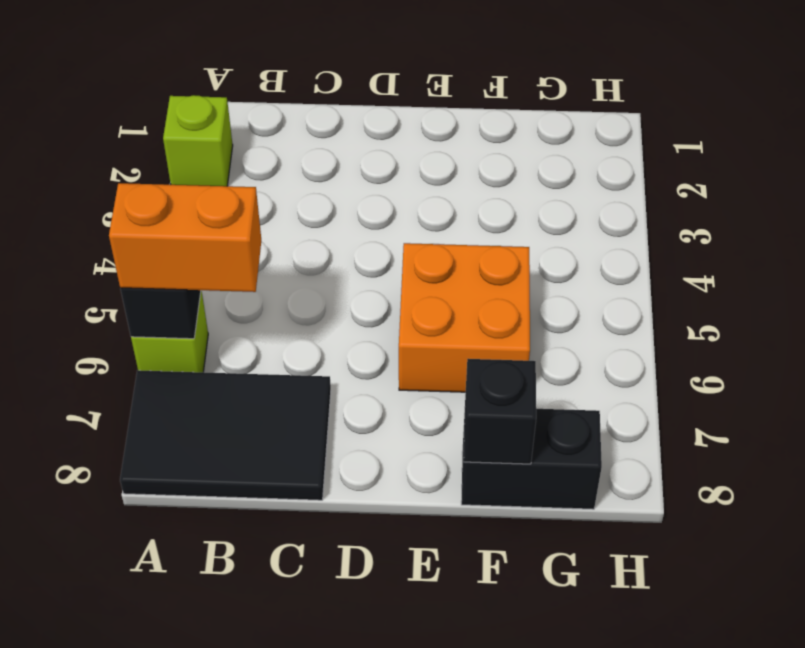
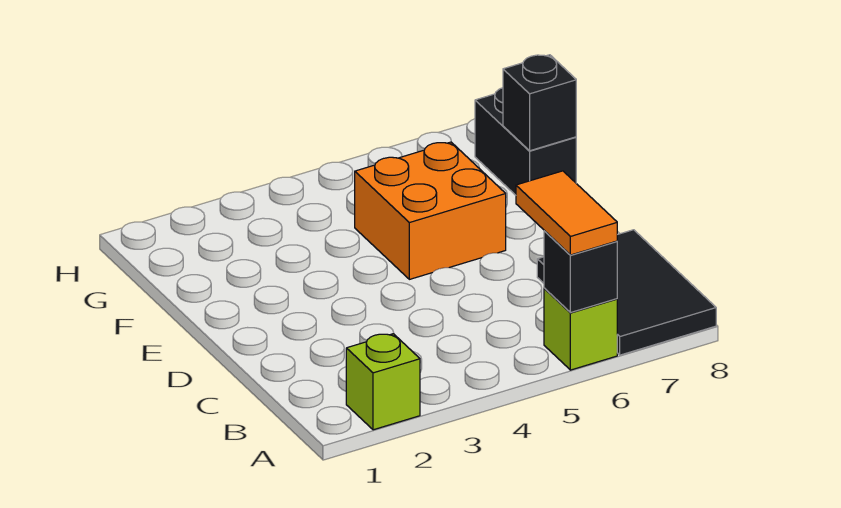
orange 1x2 brick [109,183,261,292] -> orange 1x2 tile [516,171,617,255]

